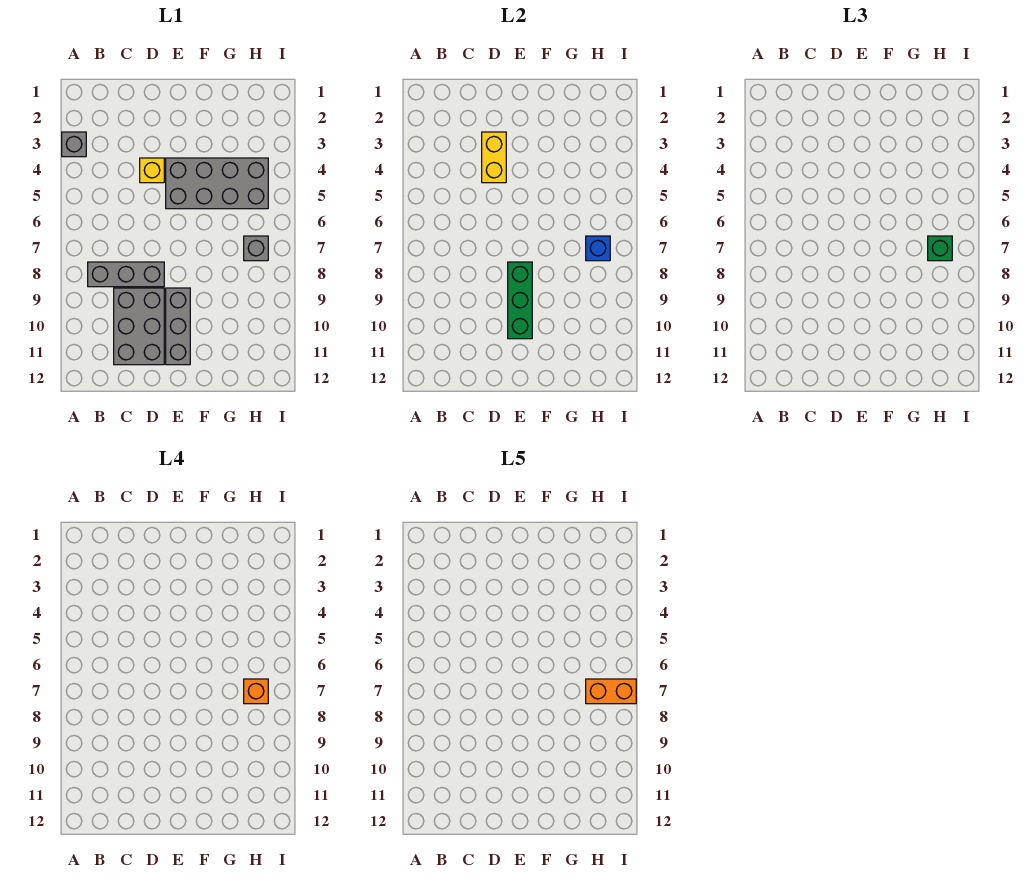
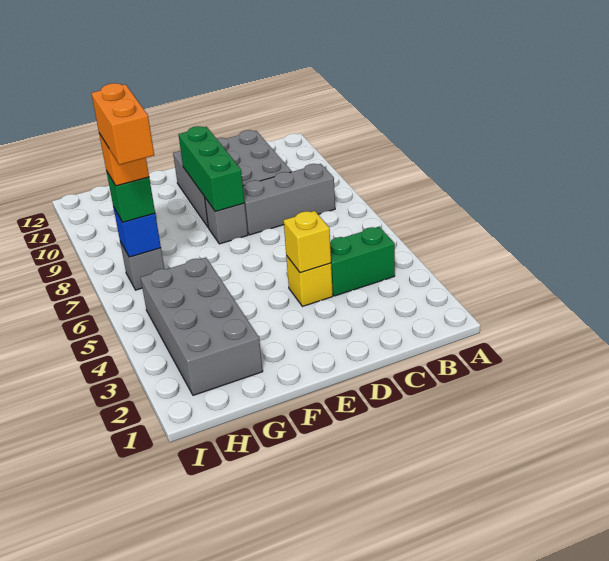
grey 1x1 brick [62,132,86,157] -> grey 1x1 brick moved to [205,198,248,244]
none -> green 1x2 brick [330,227,395,296]
yellow 1x2 brick [482,132,506,183] -> yellow 1x1 brick [284,211,331,273]
grey 2x4 brick [166,158,268,209] -> grey 2x4 brick turned to [140,257,263,395]
orange 1x2 brick [586,679,636,704] -> orange 1x2 brick turned to [91,83,154,165]

